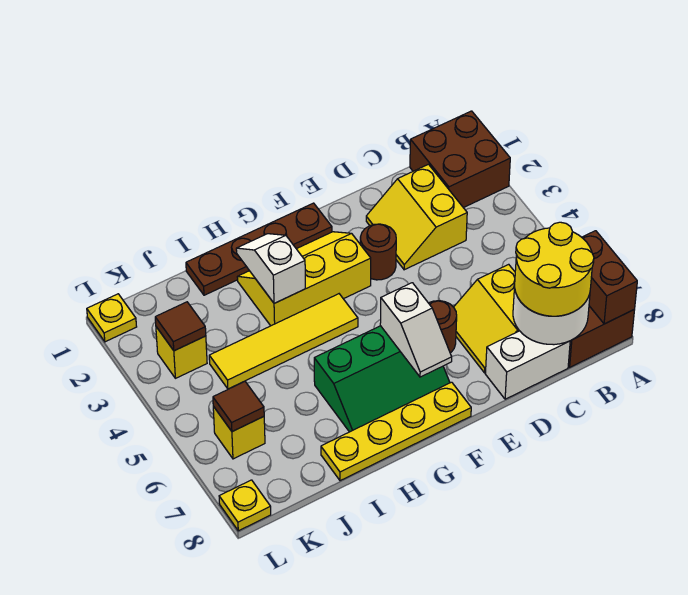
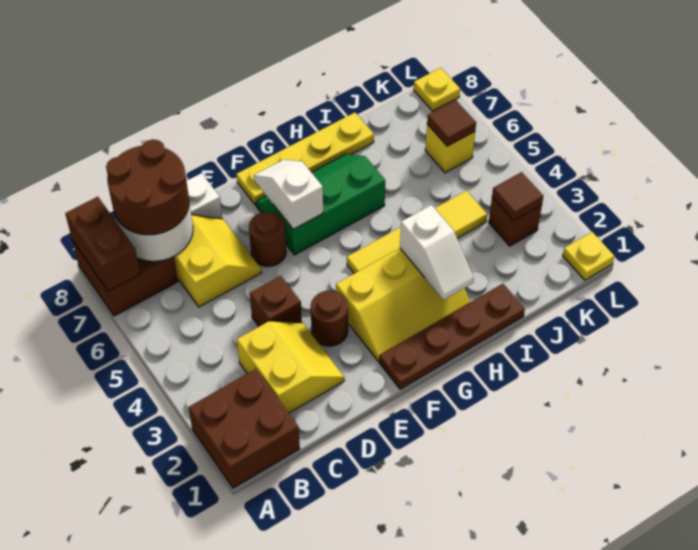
yellow 2x2 round brick [515,222,594,316] -> brown 2x2 round brick [106,139,189,235]
none -> brown 1x1 brick [250,276,302,326]
yellow 1x1 brick [156,327,207,378] -> brown 1x1 brick [489,197,542,246]

